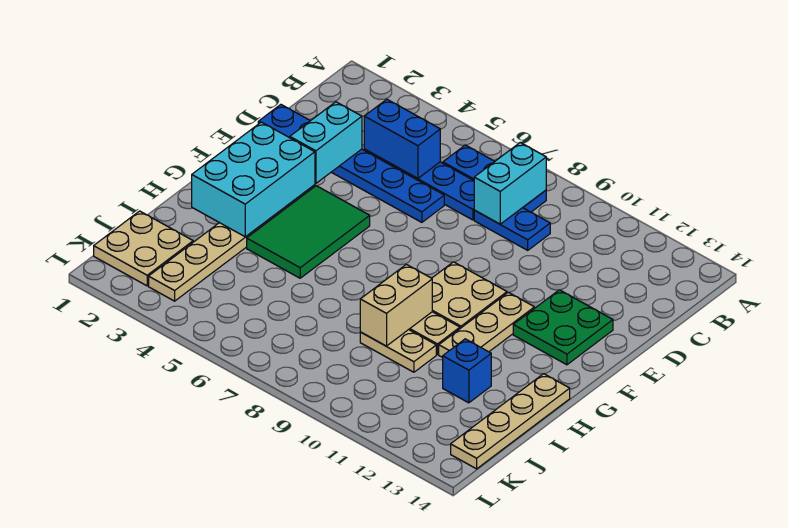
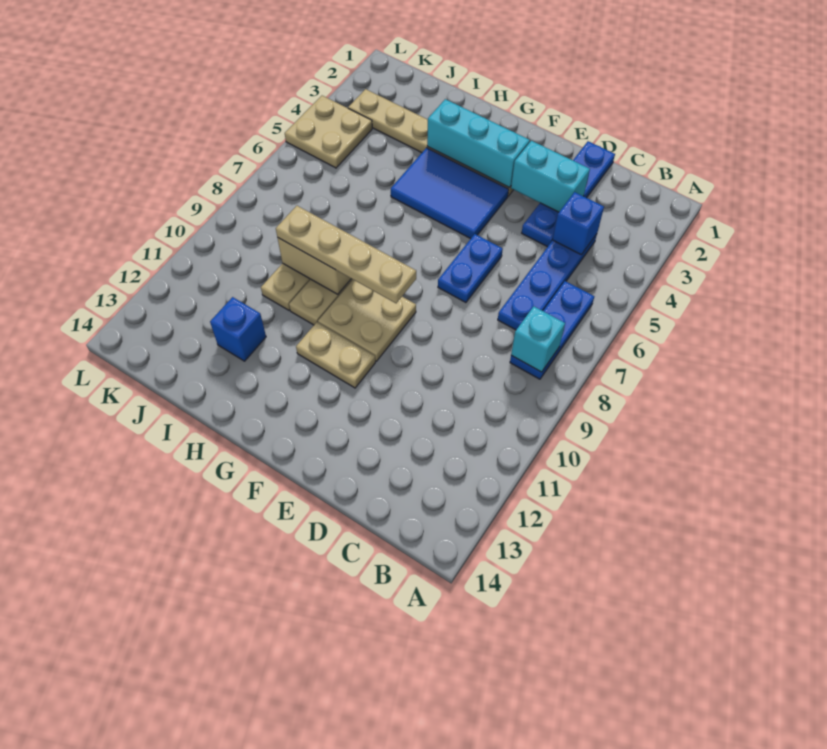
cyan 1x2 brick [474,143,546,224] -> cyan 1x1 brick [511,306,565,372]
blue 1x2 brick [364,99,440,178] -> blue 1x1 brick [553,192,604,255]
blue 1x2 plate [474,208,550,250] -> blue 1x2 plate moved to [438,234,503,303]
blue 1x6 plate [258,105,444,222] -> blue 1x4 plate [522,141,615,247]
green 2x2 plate [513,290,613,365] -> none
cyan 2x3 brick [192,122,315,237] -> cyan 1x3 brick [427,99,530,188]
green 2x3 tile [247,186,370,278] -> blue 2x3 tile [391,148,509,239]
tan 1x3 plate [439,292,534,358] -> tan 1x2 plate [296,322,375,388]
tan 1x4 plate [451,374,570,469] -> tan 1x4 plate moved to [276,206,416,303]
tan 2x2 plate [94,211,193,286] -> tan 2x2 plate moved to [285,96,372,168]

